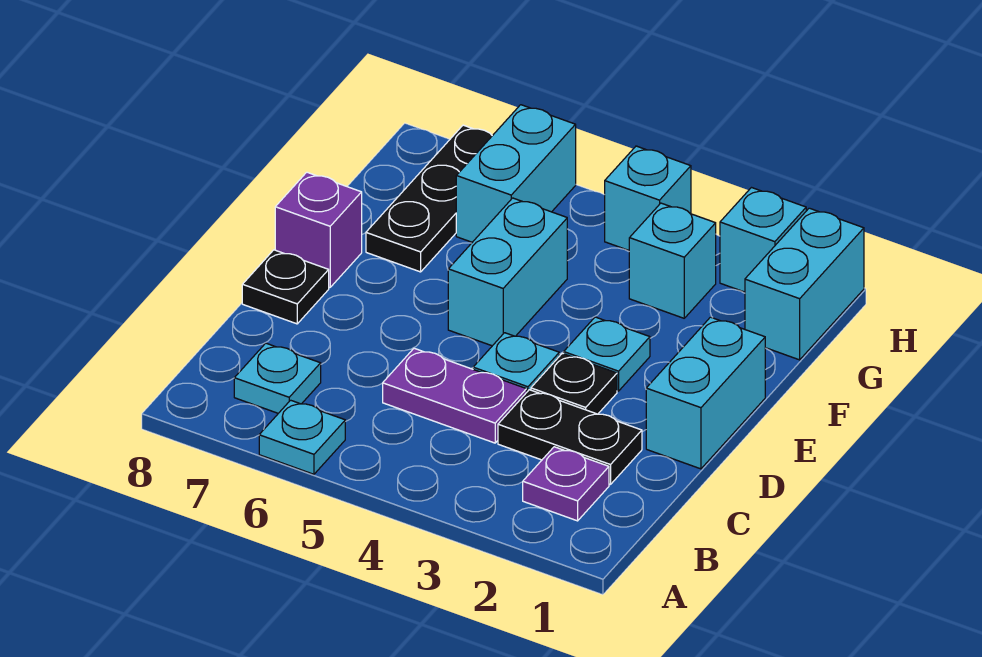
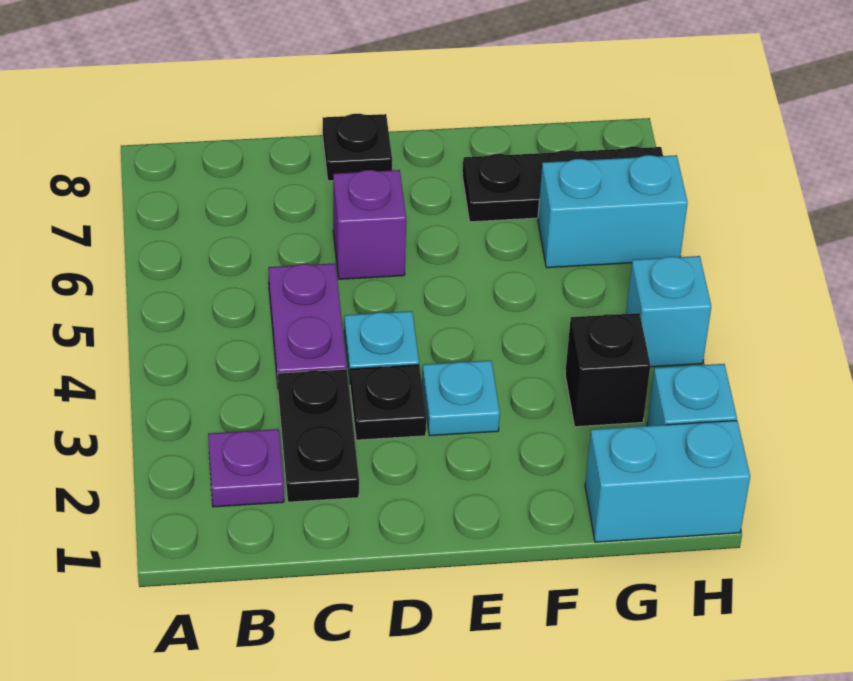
cyan 1x1 plate [259,400,345,474] -> none
cyan 1x1 plate [234,343,321,413] -> none
cyan 1x2 brick [646,317,765,469] -> none
cyan 1x2 brick [448,198,567,346] -> none
purple 1x1 brick [275,172,362,287] -> purple 1x1 brick moved to [333,170,406,279]
cyan 1x1 brick [629,203,716,318] -> black 1x1 brick [565,313,650,427]

